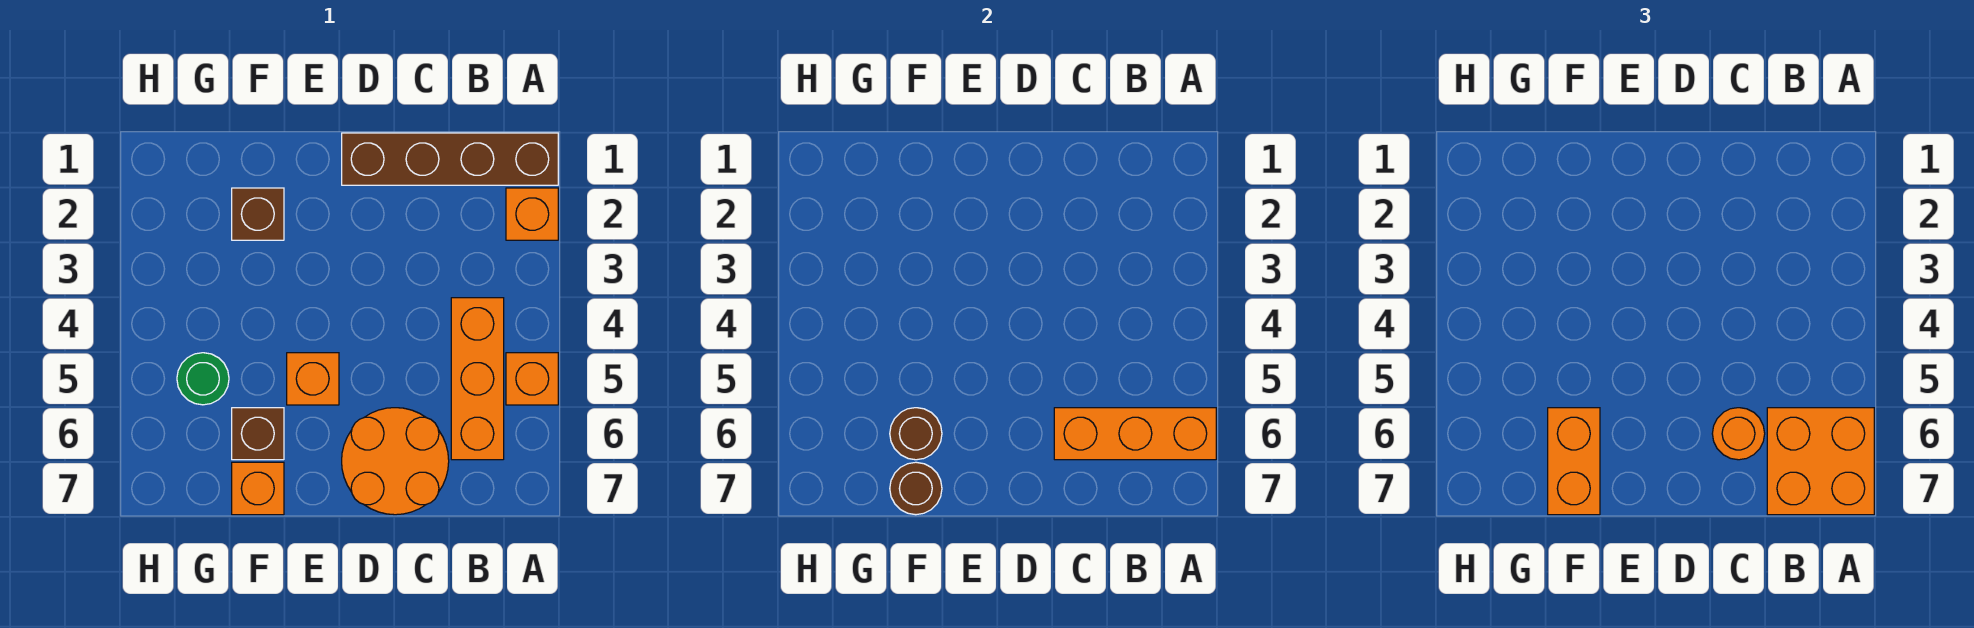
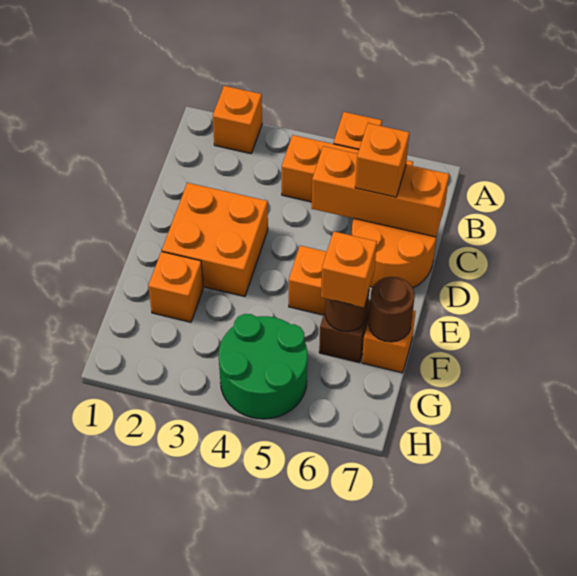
brown 1x4 brick [342,133,558,185] -> none
orange 1x3 brick [1054,408,1216,460] -> orange 1x3 brick turned to [312,146,449,237]
orange 2x2 brick [1767,408,1874,515] -> orange 2x2 brick moved to [162,183,268,297]
orange 1x1 round brick [1712,408,1765,460] -> orange 1x1 brick [355,123,409,197]
brown 1x1 brick [232,188,284,240] -> orange 1x1 brick [148,252,203,322]
orange 1x2 brick [1548,408,1600,515] -> orange 1x1 brick [321,231,377,307]
green 1x1 round brick [177,353,229,405] -> green 2x2 round brick [219,314,307,419]

